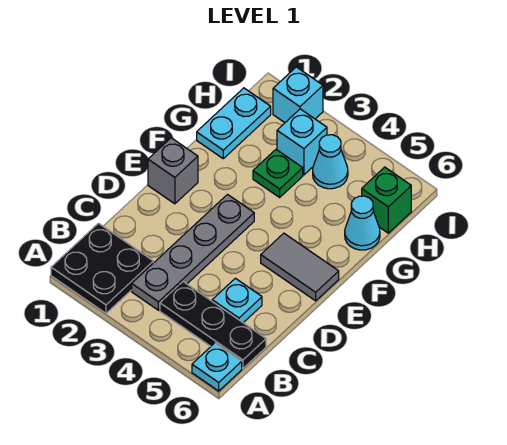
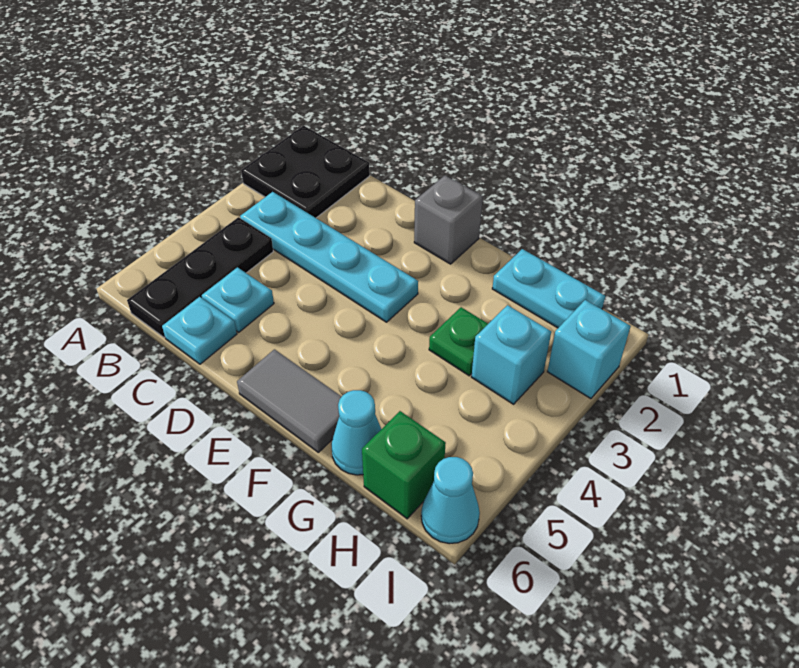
cyan 1x1 plate [192,343,242,391] -> cyan 1x1 plate moved to [162,297,237,364]
grey 1x4 plate [132,195,254,310] -> cyan 1x4 plate [240,192,418,322]
grey 1x2 tile [261,233,339,301] -> grey 1x2 tile turned to [237,349,342,452]
cyan 1x1 cone [313,135,348,189] -> cyan 1x1 cone moved to [421,457,480,544]

